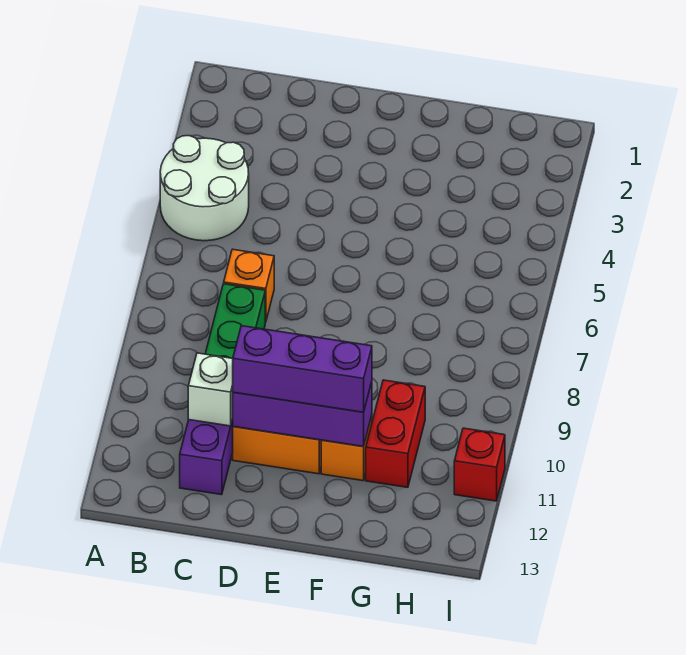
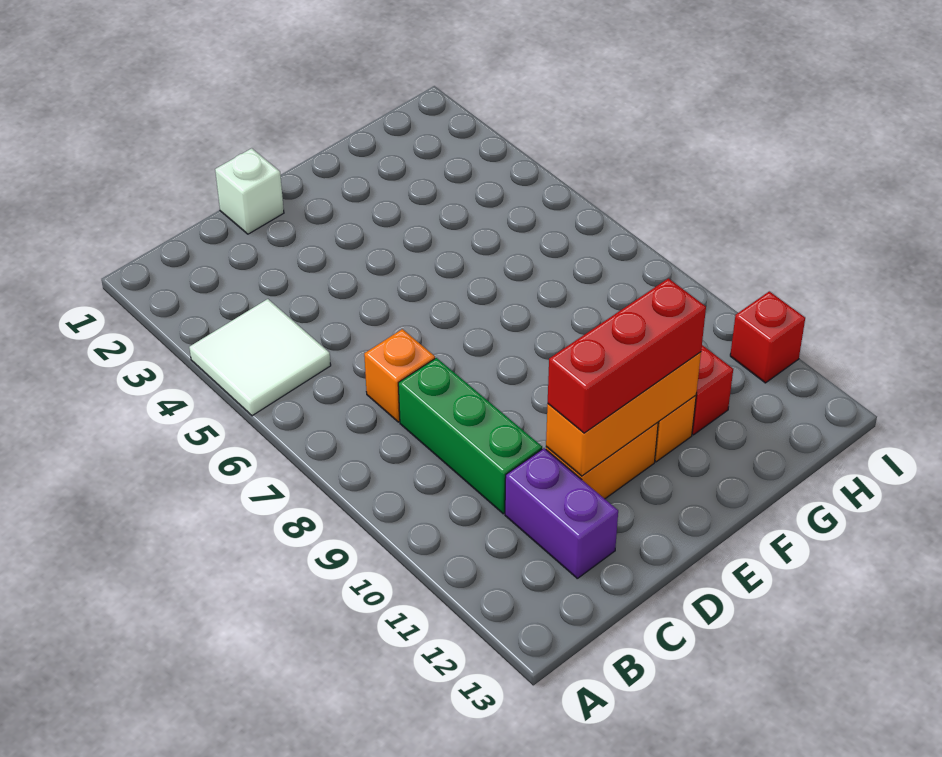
white 2x2 round brick [160,136,249,241] -> white 2x2 tile [189,299,331,416]
white 1x1 brick [188,353,233,426] -> white 1x1 brick moved to [215,148,284,234]
purple 1x3 brick [232,382,372,447] -> orange 1x3 brick [546,352,701,476]
purple 1x3 brick [233,326,372,412] -> red 1x3 brick [548,278,706,433]

